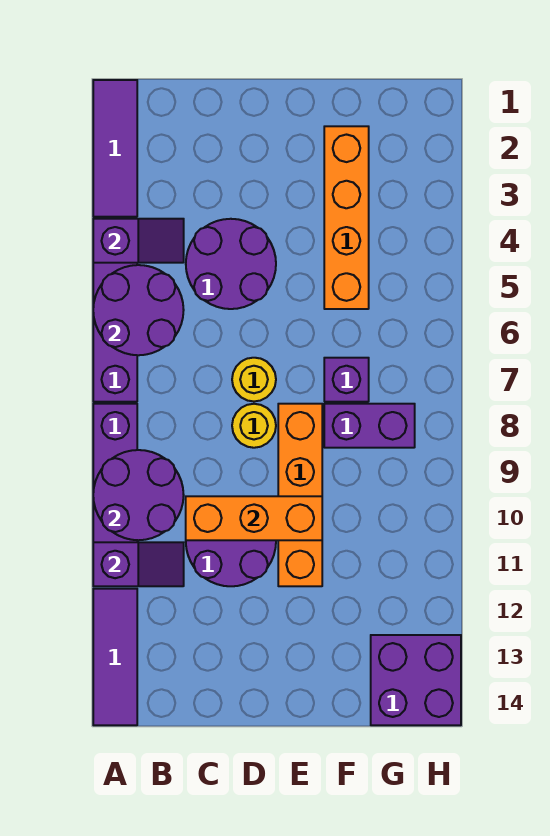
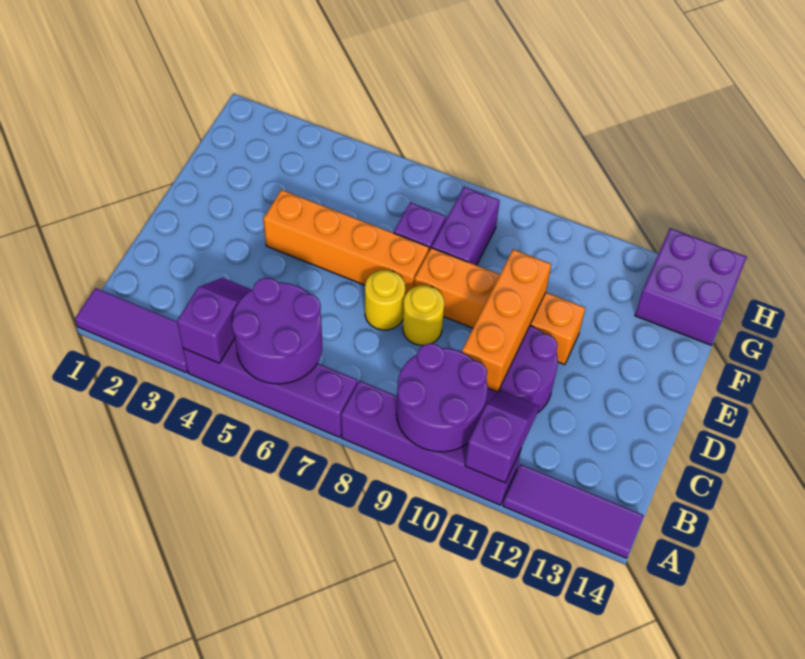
purple 2x2 round brick [186,219,276,309] -> none
orange 1x4 brick [324,126,369,309] -> orange 1x4 brick moved to [264,190,429,295]

